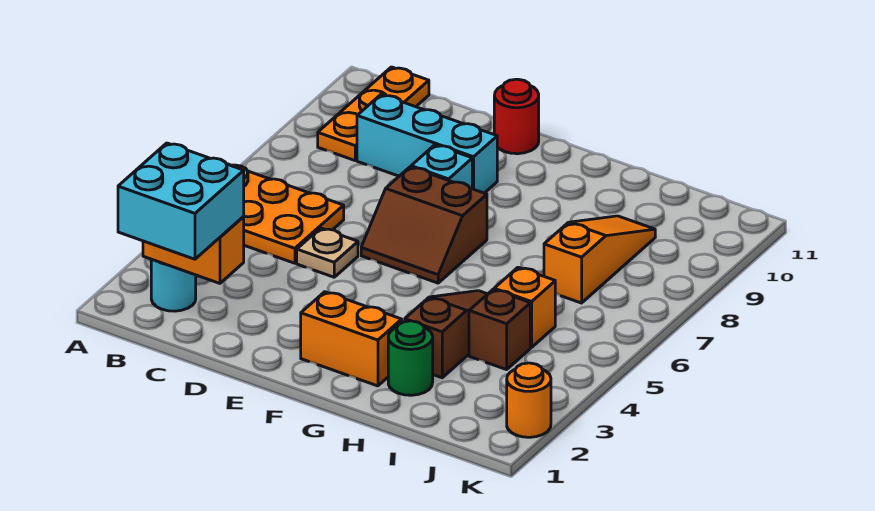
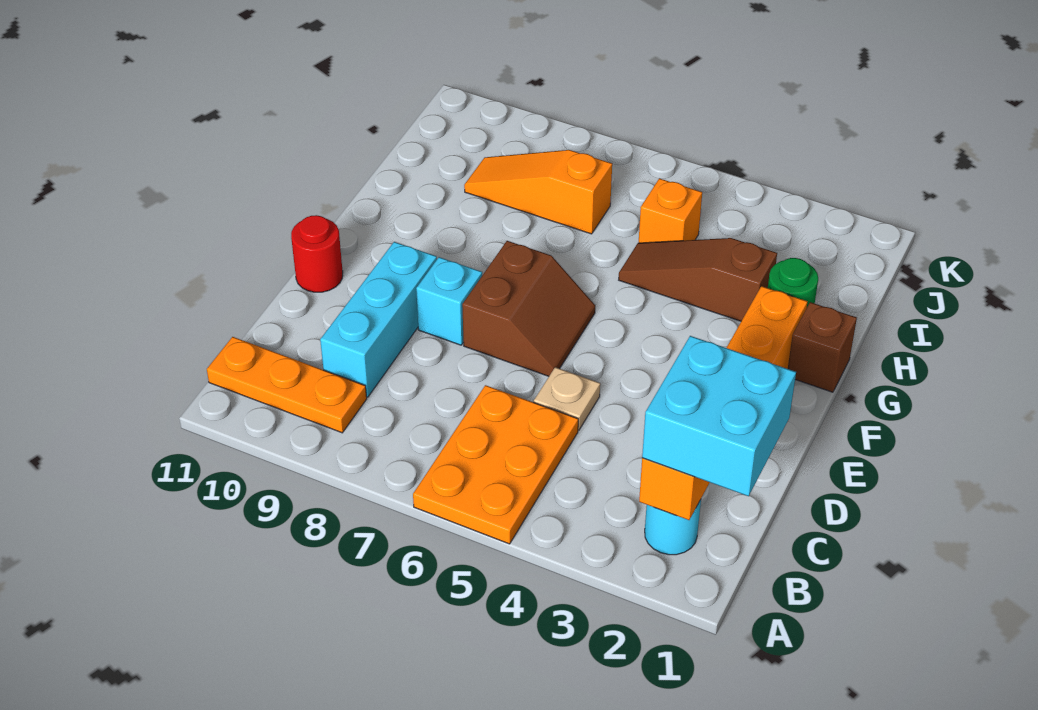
brown 1x1 brick [469,290,530,370] -> brown 1x1 brick moved to [788,302,857,392]
orange 1x1 round brick [507,363,551,437] -> none

